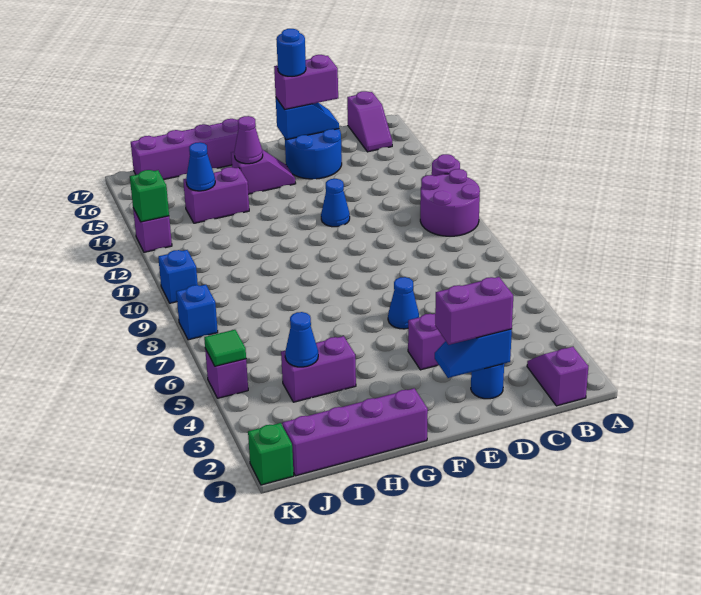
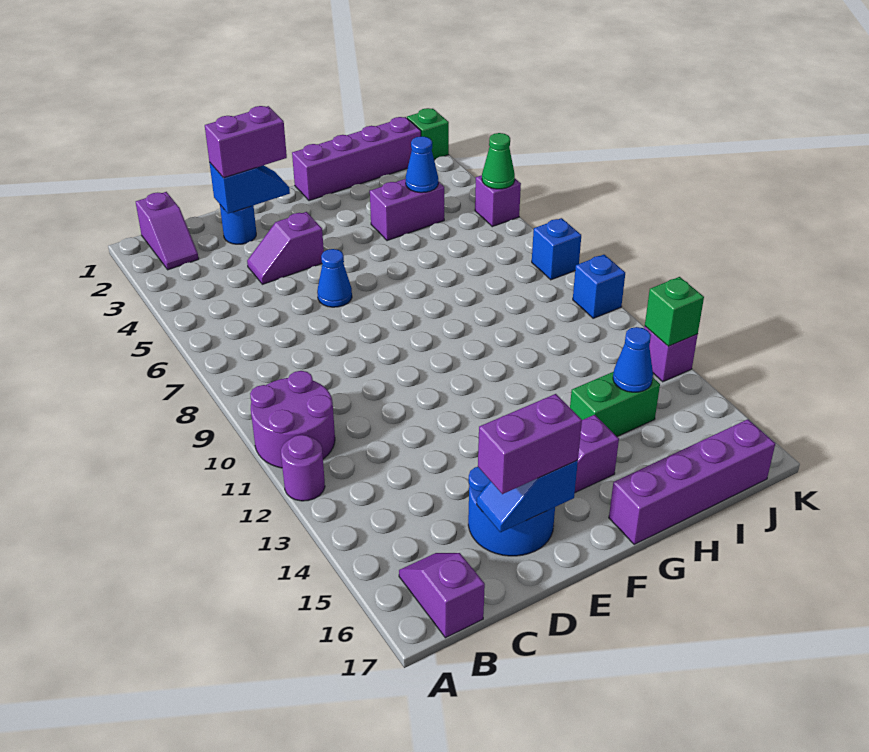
blue 1x1 cone [321,179,350,227] -> none
blue 1x1 round brick [276,29,306,76] -> none
purple 1x1 cone [234,116,263,164] -> none
purple 1x2 brick [183,167,249,223] -> green 1x2 brick [570,372,660,436]
green 1x1 tile [204,330,246,366] -> green 1x1 cone [482,133,515,189]

